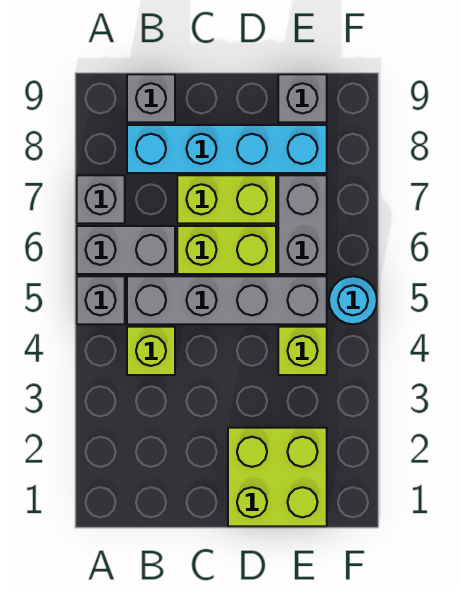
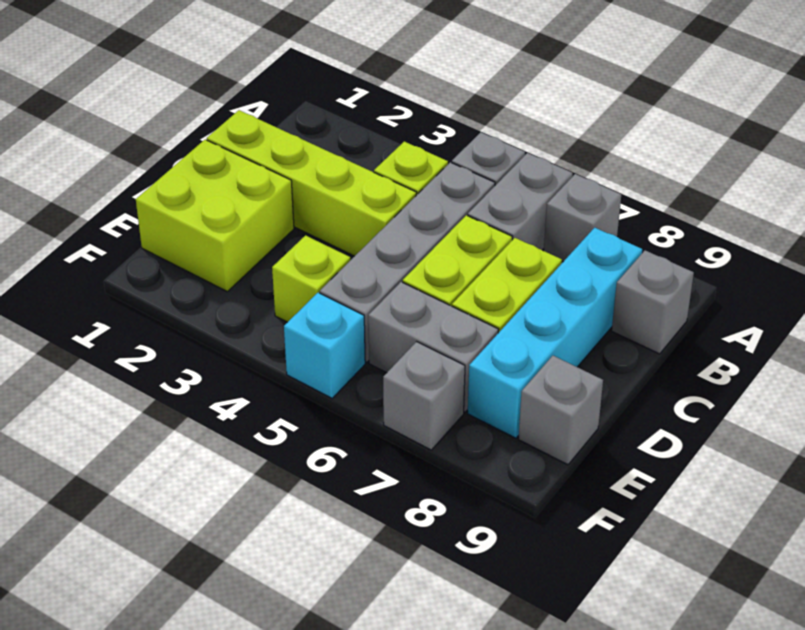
none -> lime 1x4 brick [207,110,417,256]
cyan 1x1 round brick [329,276,377,324] -> cyan 1x1 brick [284,293,365,398]
none -> grey 1x1 brick [383,342,465,450]

